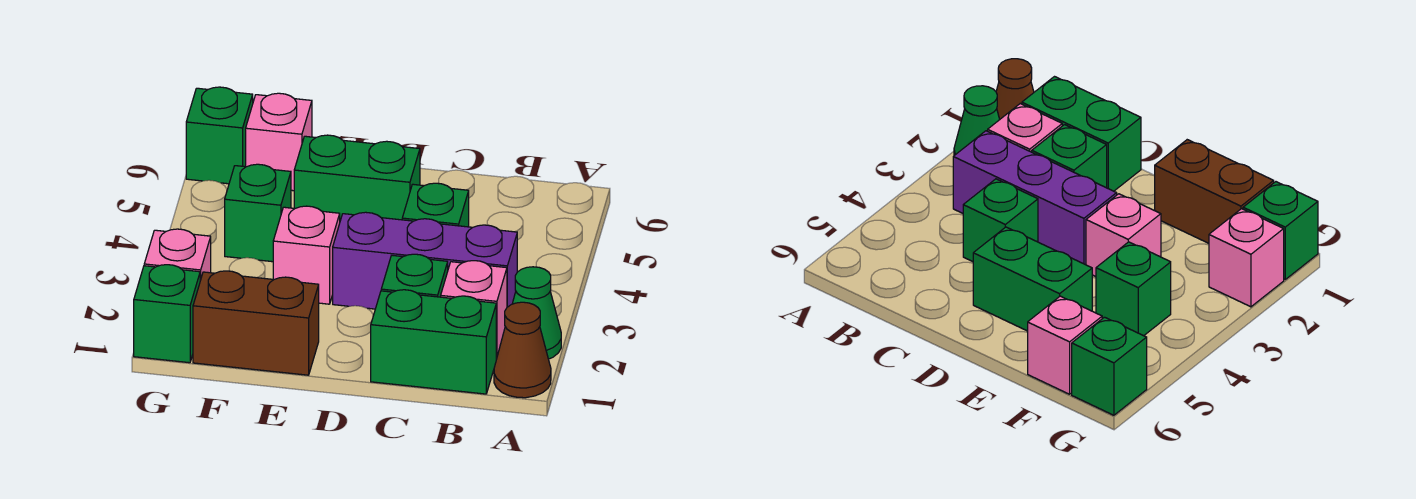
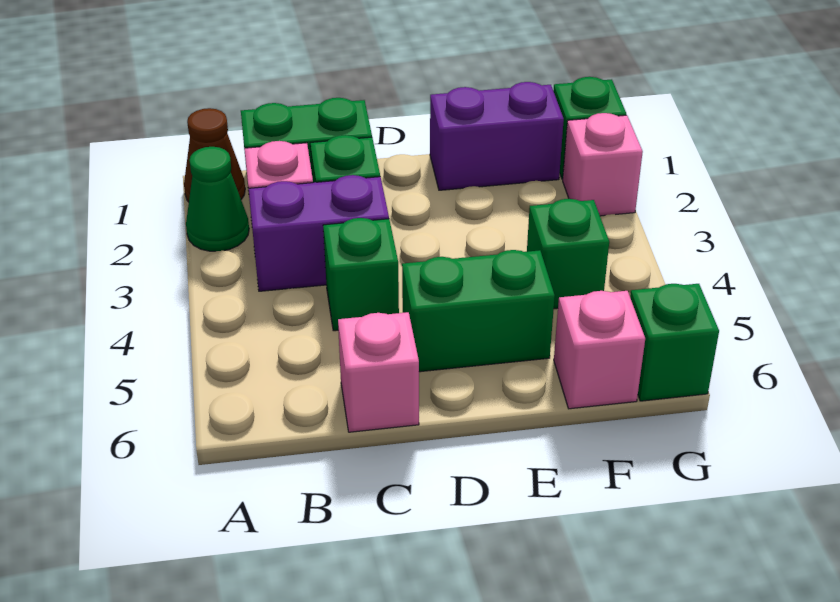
purple 1x3 brick [333,212,517,309] -> purple 1x2 brick [249,175,389,291]
brown 1x2 brick [193,271,319,375] -> purple 1x2 brick [430,82,564,190]
pink 1x1 brick [273,206,340,304] -> pink 1x1 brick moved to [338,312,419,432]

